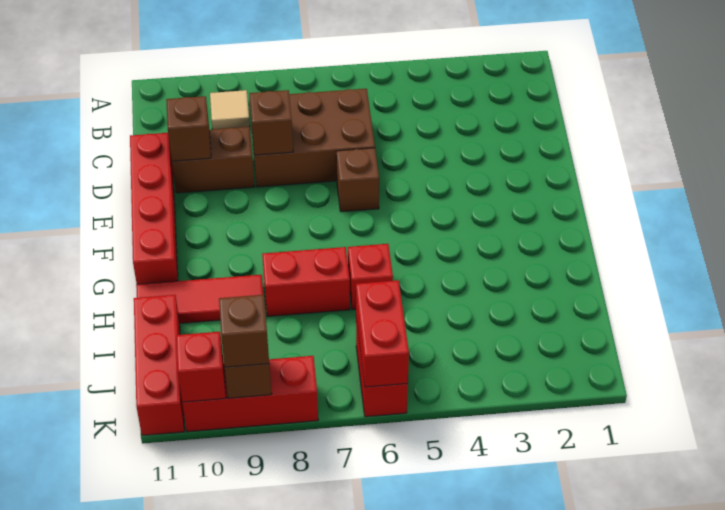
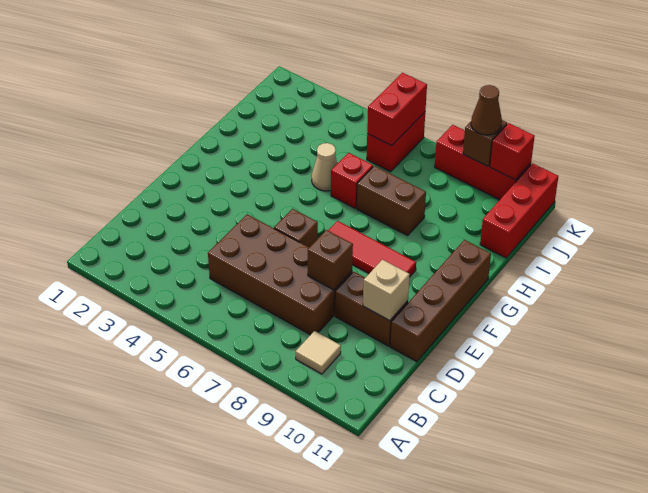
brown 2x3 brick [250,89,375,187] -> brown 2x4 brick [208,214,352,335]
brown 1x1 brick [166,96,211,161] -> tan 1x1 brick [363,260,410,321]
red 1x4 brick [130,133,178,284] -> brown 1x4 brick [390,240,491,362]
none -> tan 1x1 cone [312,143,338,191]
red 1x2 brick [262,247,350,316] -> brown 1x2 brick [357,166,426,236]
red 1x3 tile [136,275,263,323] -> red 1x3 tile moved to [328,221,416,277]
brown 1x1 brick [219,295,269,367] -> brown 1x1 cone [471,85,502,135]

